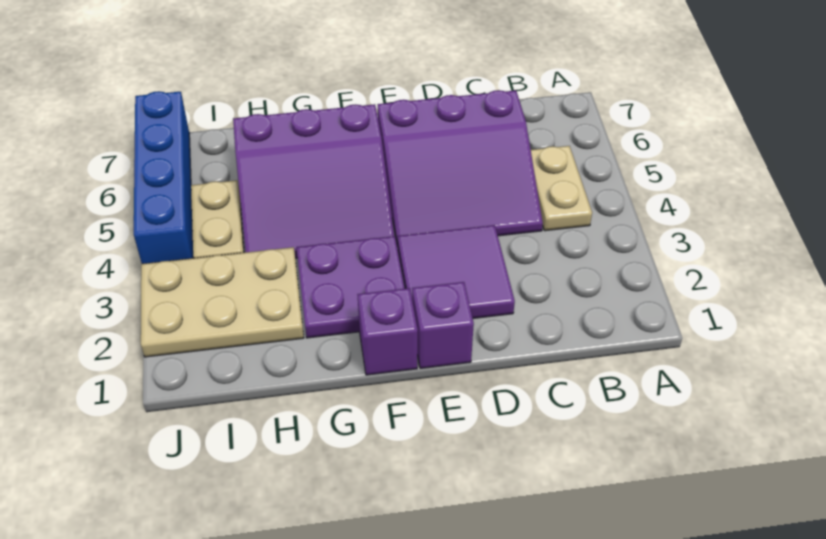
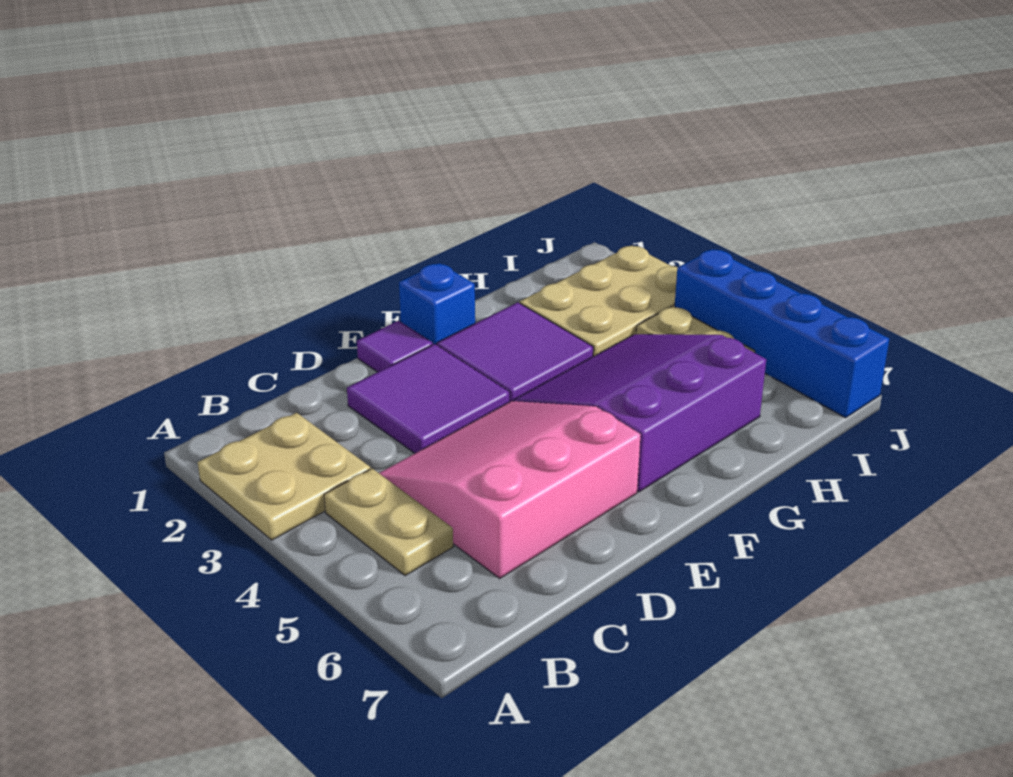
none -> tan 2x2 plate [198,413,370,540]
purple 3x3 slope [378,90,543,247] -> pink 3x3 slope [379,401,641,578]
purple 1x1 brick [412,282,474,368] -> purple 1x1 tile [357,321,433,372]
purple 1x1 brick [357,288,418,375] -> blue 1x1 brick [399,263,475,345]
purple 2x2 plate [296,236,405,338] -> purple 2x2 tile [437,302,593,402]

